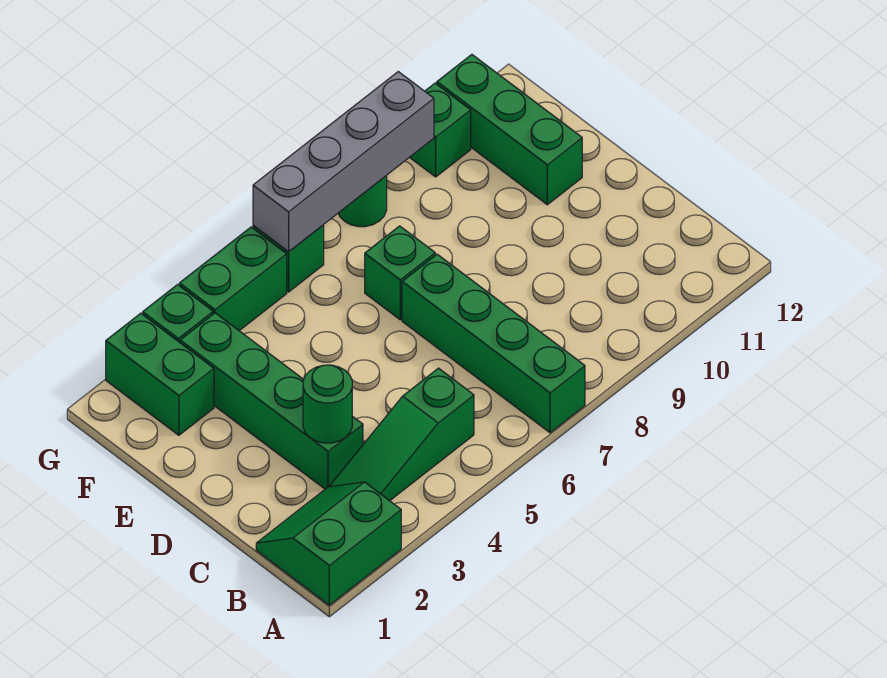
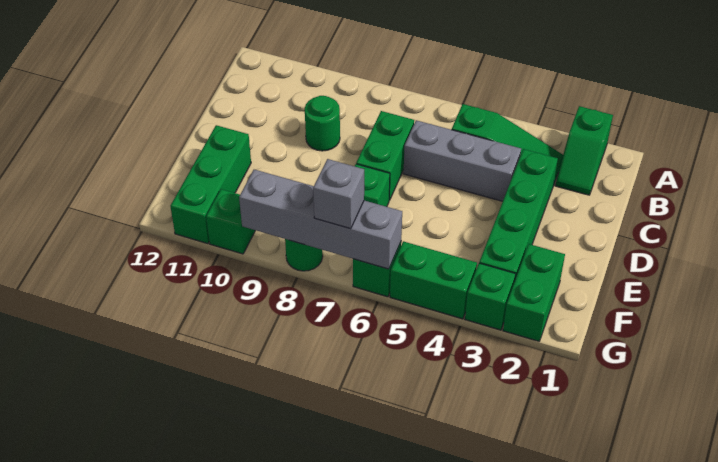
green 2x2 slope [256,482,401,605] -> green 1x2 slope [555,106,613,195]
green 1x4 brick [402,254,585,433] -> green 1x2 brick [356,111,414,200]
green 1x1 round brick [303,365,352,443] -> green 1x1 round brick moved to [305,96,340,151]
none -> grey 1x3 brick [403,120,521,201]
none -> grey 1x1 brick [313,159,364,229]

